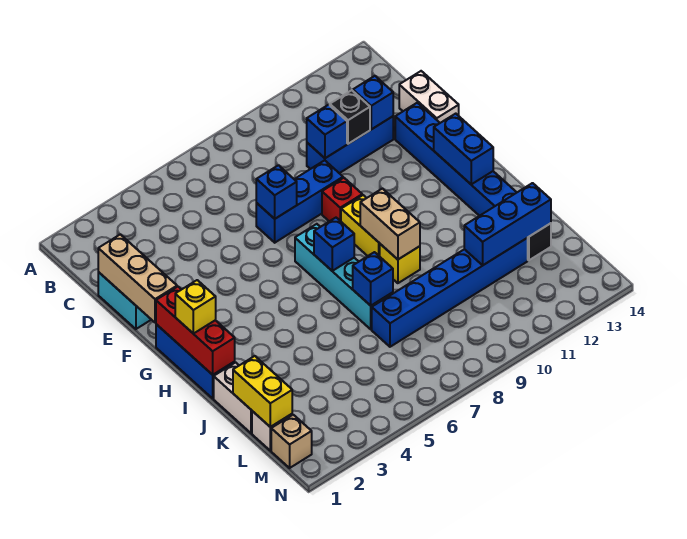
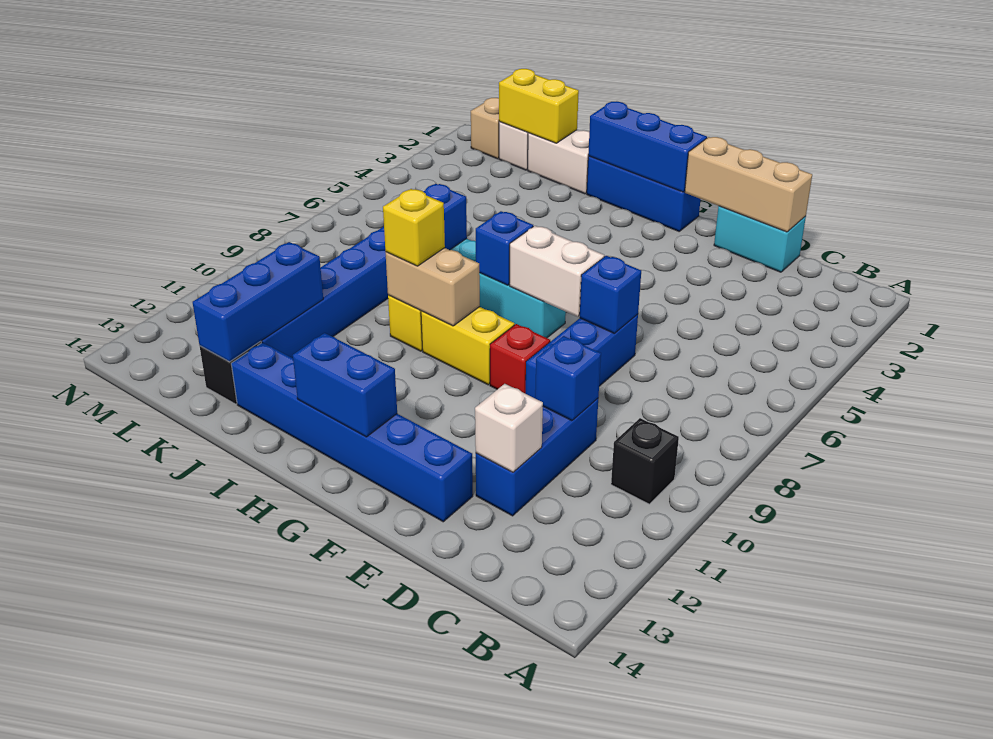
black 1x1 brick [330,90,370,144] -> black 1x1 brick moved to [611,418,679,504]
blue 1x1 brick [353,76,393,129] -> white 1x1 brick [475,384,543,472]
white 1x2 brick [399,71,459,123] -> white 1x2 brick moved to [510,226,604,317]
red 1x3 brick [156,287,235,375] -> blue 1x3 brick [588,101,707,192]
yellow 1x1 brick [175,280,216,334] -> yellow 1x1 brick moved to [383,189,445,266]

